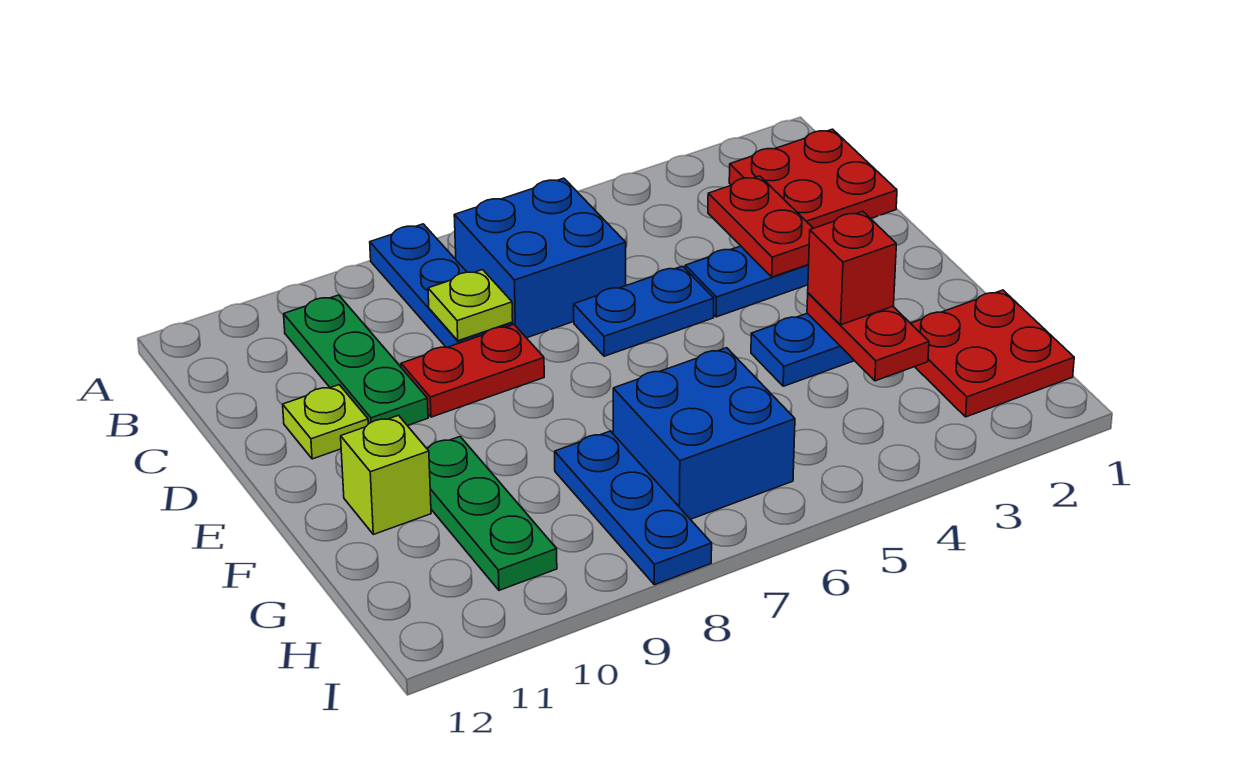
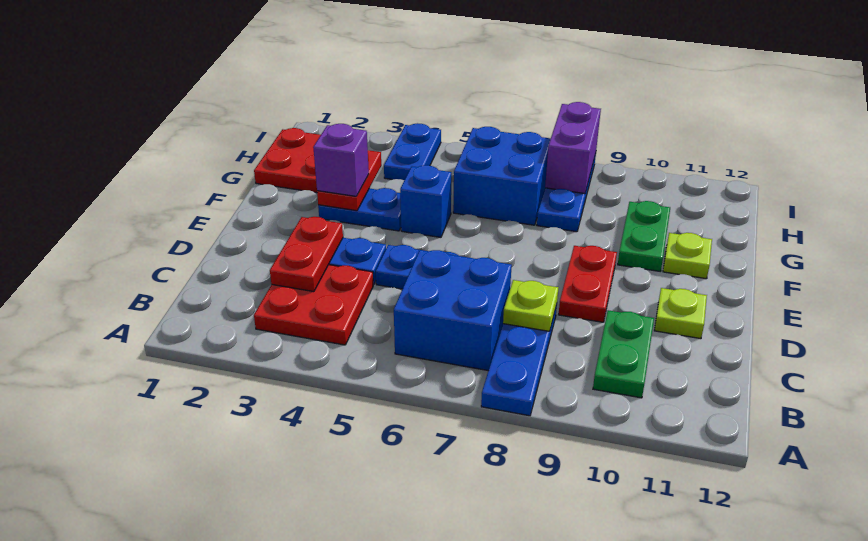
red 2x2 plate [729,129,897,228] -> red 2x2 plate moved to [254,265,373,345]
green 1x3 plate [284,295,428,426] -> green 1x2 plate [593,310,654,398]
red 1x2 plate [401,324,544,417] -> red 1x2 plate turned to [559,246,617,322]
red 1x1 brick [808,211,896,325] -> purple 1x1 brick [313,124,369,196]
none -> blue 1x1 brick [400,165,451,237]
green 1x3 plate [427,437,557,590] -> green 1x2 plate [618,201,670,271]
lime 1x1 brick [341,416,431,534] -> lime 1x1 plate [663,233,712,279]
none -> blue 1x2 plate [384,123,441,180]
none -> purple 1x2 brick [545,102,601,194]

